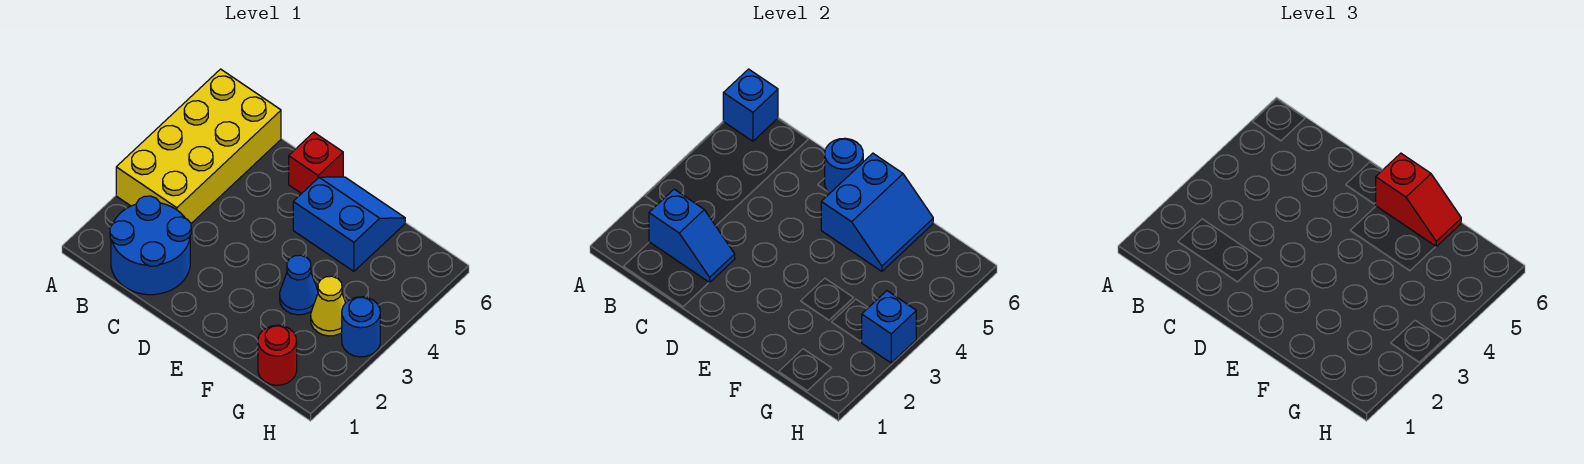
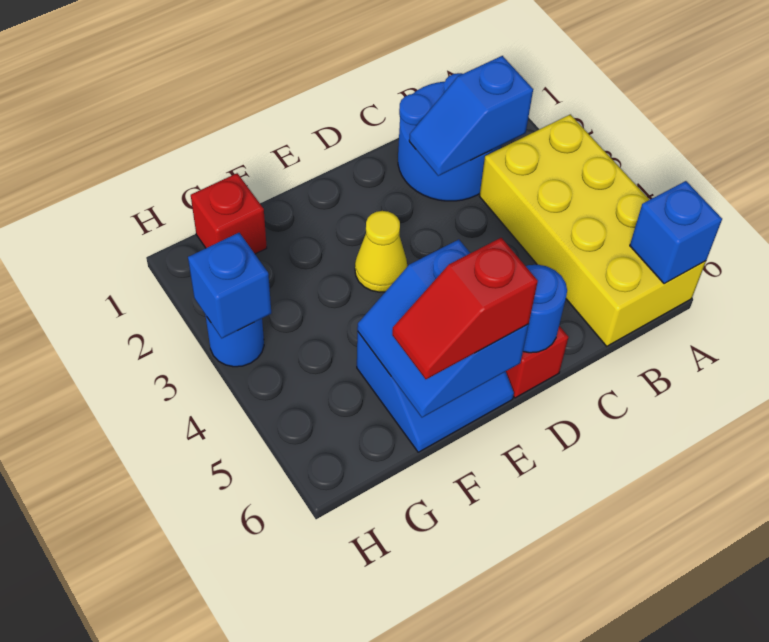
blue 1x1 cone [280,255,318,315] -> none
red 1x1 round brick [258,325,297,385] -> red 1x1 brick [191,173,267,254]
yellow 1x1 cone [311,276,345,336] -> yellow 1x1 cone moved to [355,211,407,292]

